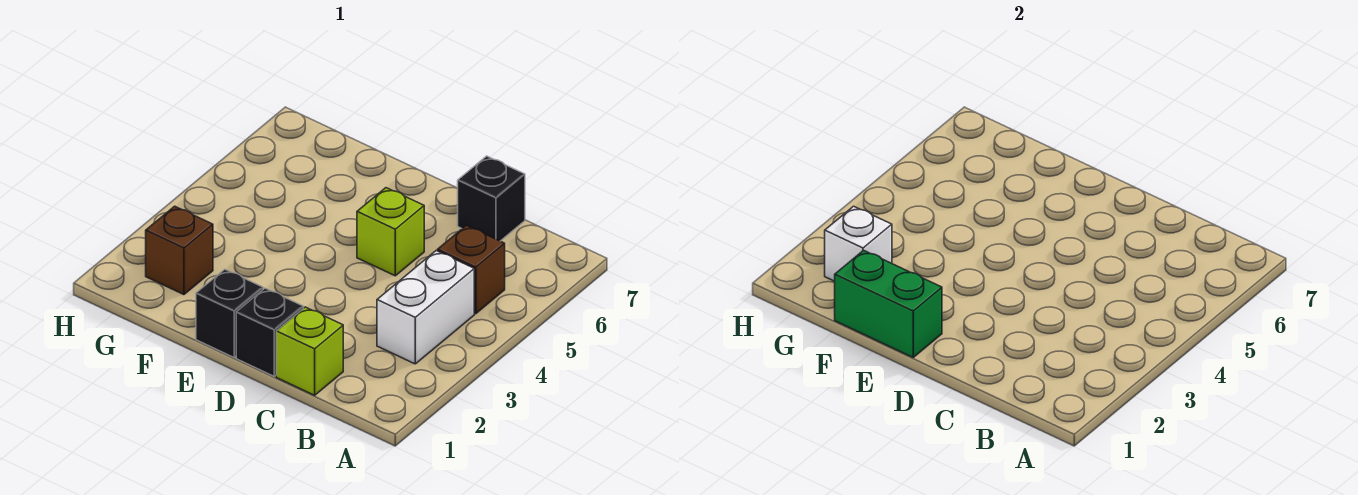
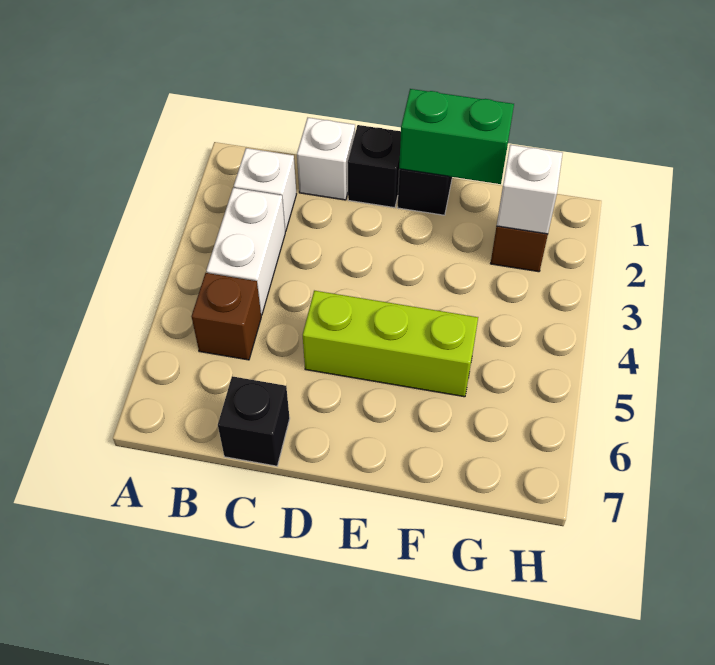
none -> white 1x1 brick [234,148,296,232]
lime 1x1 brick [276,307,343,395] -> white 1x1 brick [297,118,355,200]
lime 1x1 brick [357,188,424,276] -> lime 1x3 brick [303,291,478,397]

